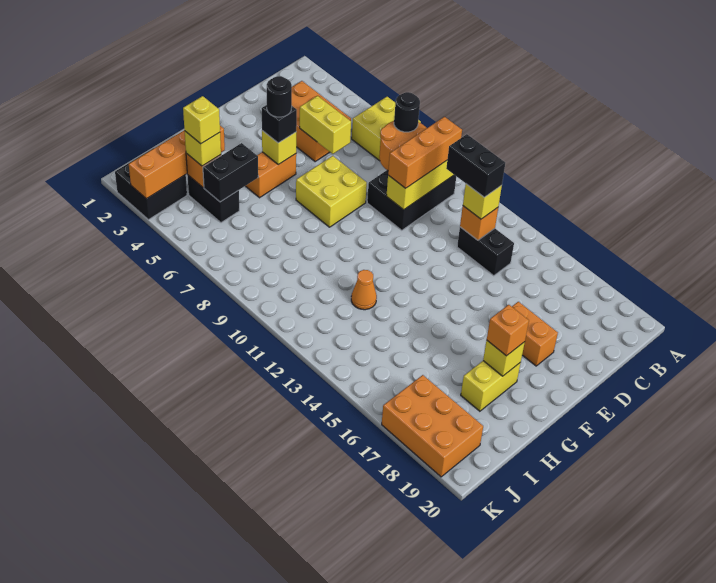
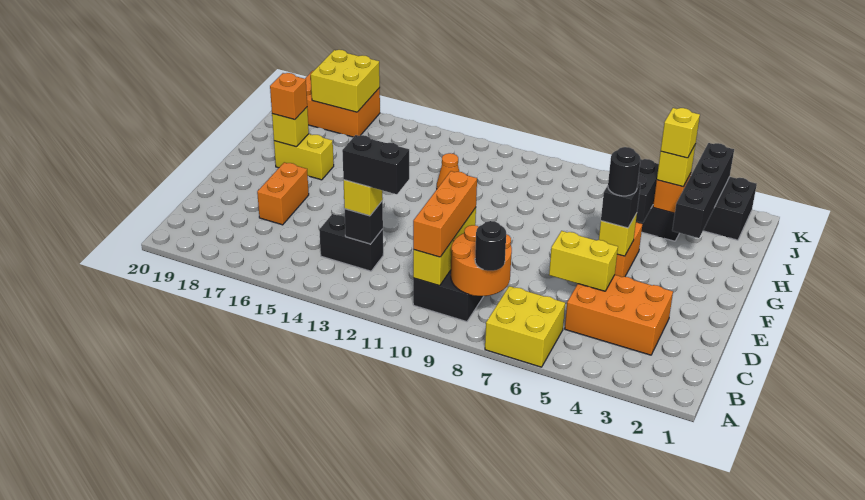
orange 1x1 brick [460,206,498,240] -> black 1x1 brick [345,201,383,244]
yellow 2x2 brick [296,156,367,227] -> yellow 2x2 brick moved to [311,50,380,112]
orange 1x2 brick [512,302,558,366] -> orange 1x2 brick turned to [257,162,309,225]
yellow 1x2 brick [461,361,521,411] -> yellow 1x2 brick turned to [274,134,334,180]
orange 1x4 brick [129,126,225,199] -> black 1x4 brick [672,143,734,238]

